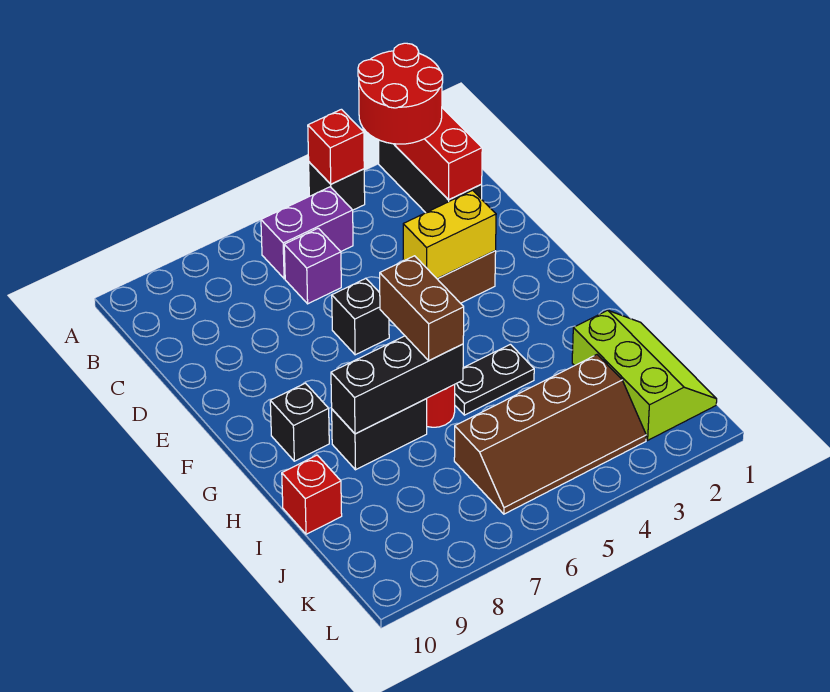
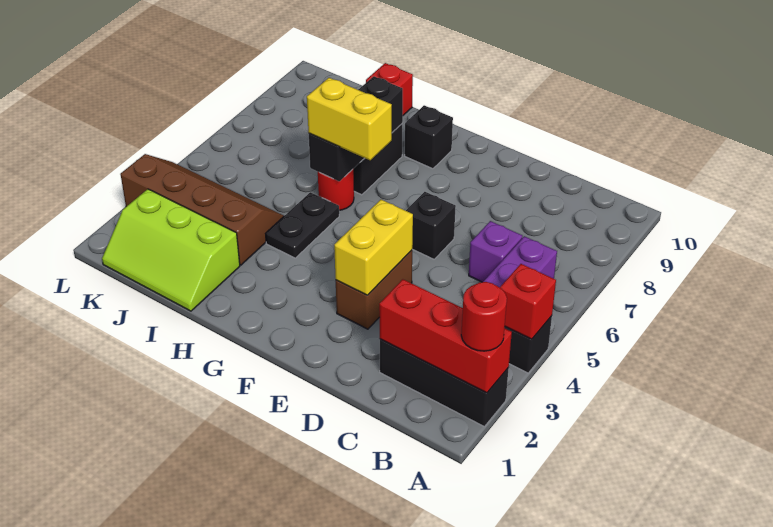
red 2x2 round brick [358,43,443,144] -> red 1x1 round brick [461,282,507,351]
brown 1x2 brick [380,256,464,361] -> yellow 1x2 brick [307,78,392,160]
brown 2x4 slope [454,355,646,514] -> brown 2x4 slope turned to [120,154,284,265]

